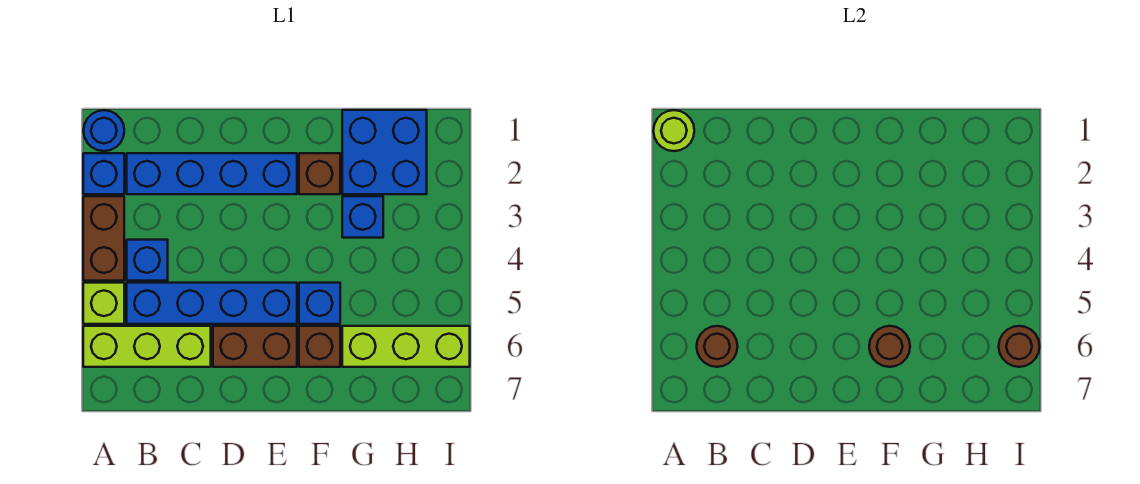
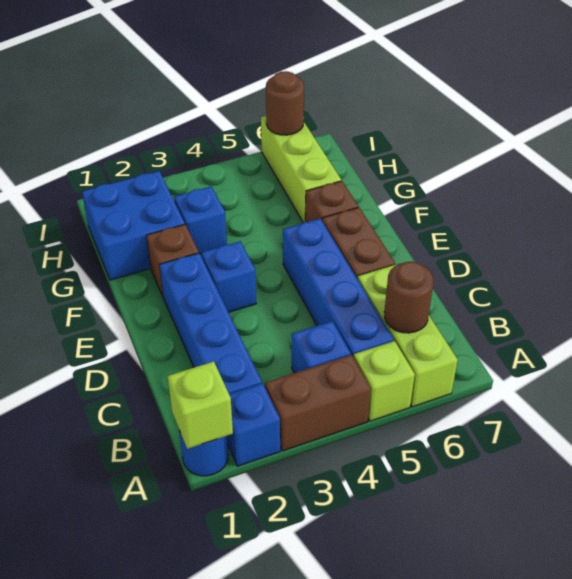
lime 1x1 round brick [653,110,694,151] -> lime 1x1 brick [167,361,233,449]
blue 1x1 brick [299,283,340,324] -> blue 1x1 brick moved to [201,241,256,312]
brown 1x1 round brick [869,326,910,367] -> none

